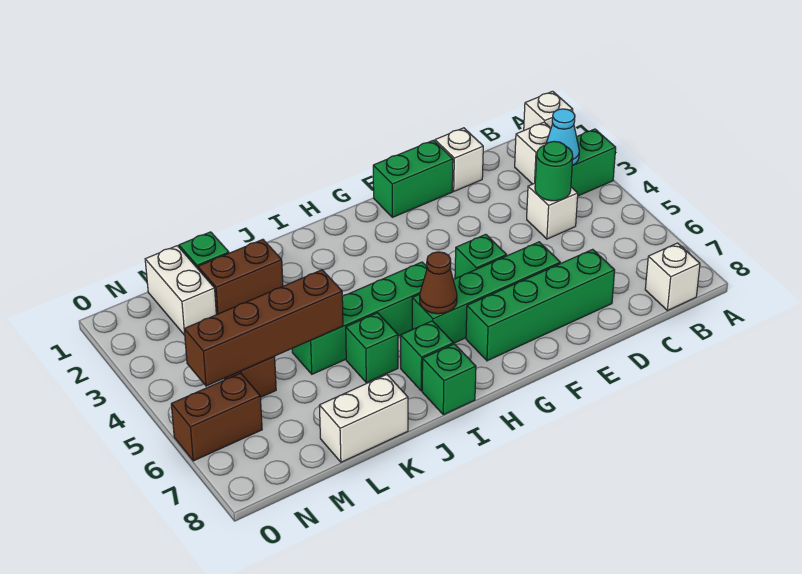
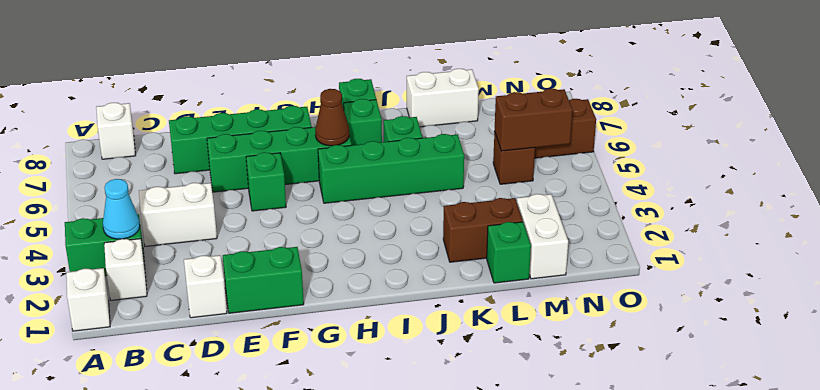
white 1x1 brick [527,183,578,239] -> white 1x2 brick [139,183,217,246]
green 1x1 round brick [535,141,573,201] -> none
brown 1x4 brick [184,270,343,386] -> brown 1x2 brick [495,89,572,151]

